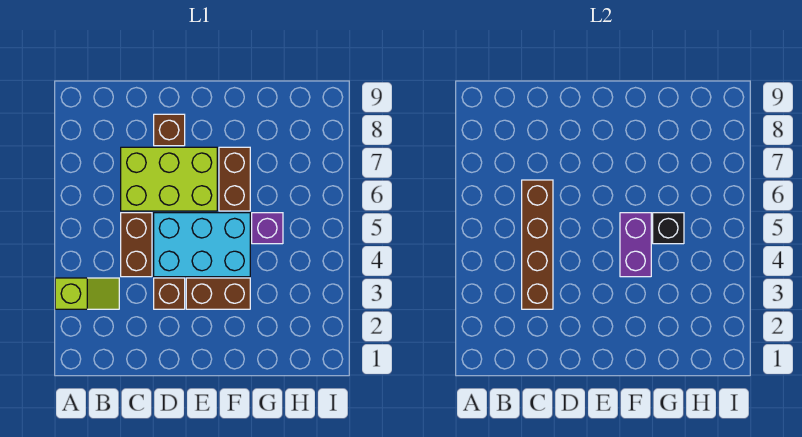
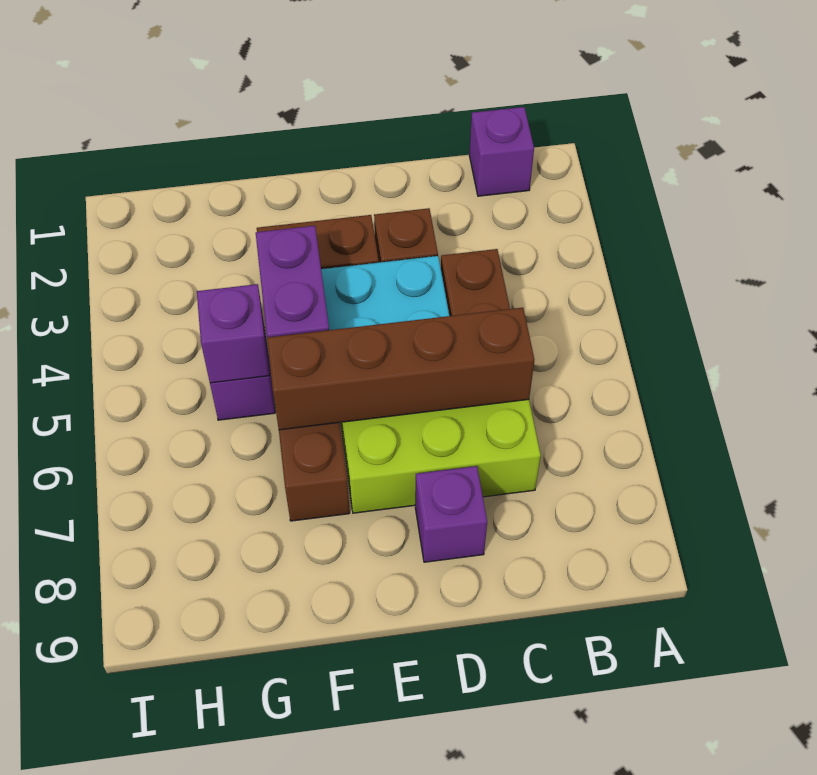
lime 1x2 slope [55,278,119,309] -> none
none -> purple 1x1 brick [469,107,534,196]
brown 1x4 brick [522,180,553,309] -> brown 1x4 brick turned to [267,308,534,430]
brown 1x1 brick [154,114,185,146] -> purple 1x1 brick [415,466,487,562]
black 1x1 brick [653,213,684,244] -> purple 1x1 brick [197,284,270,383]

